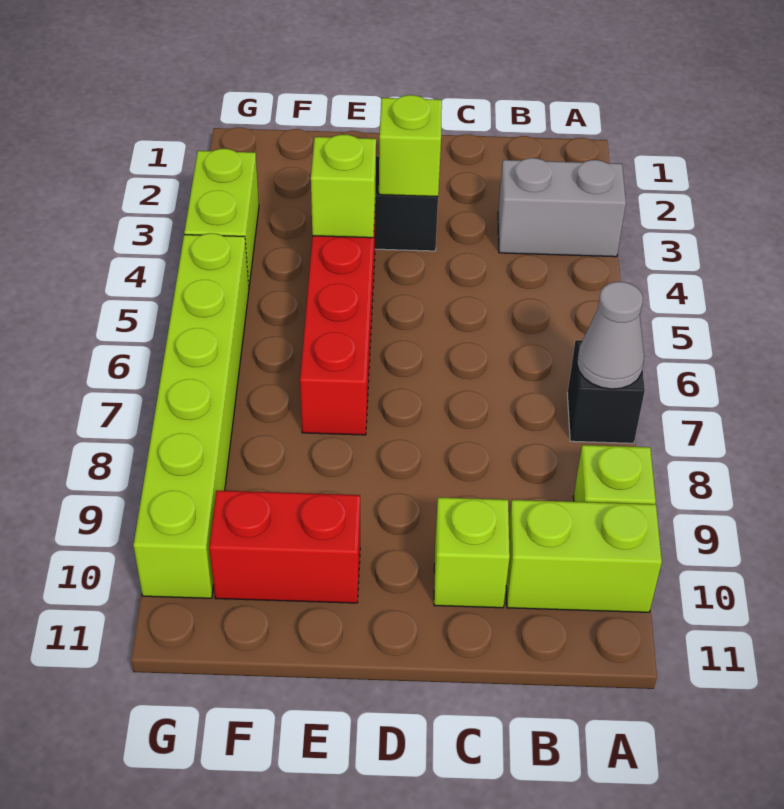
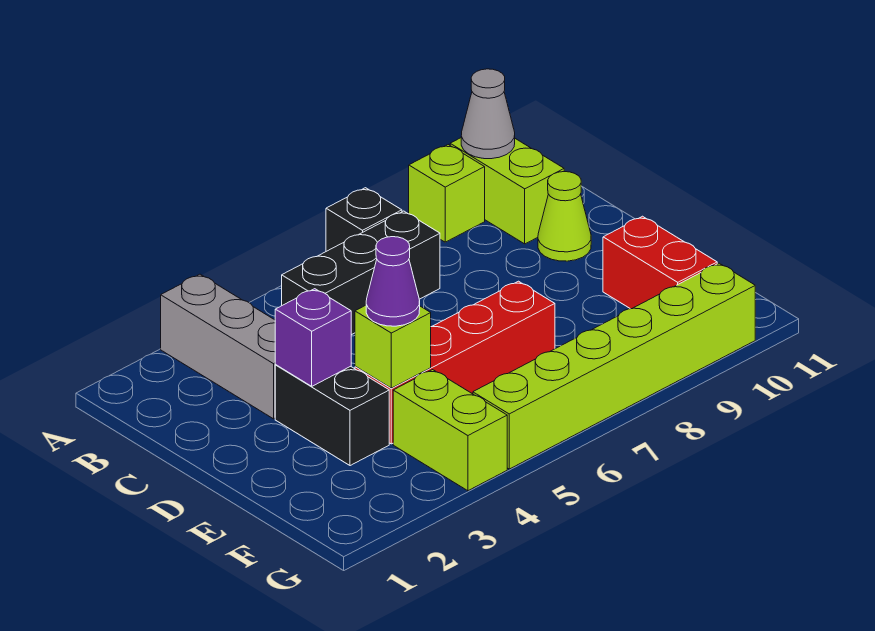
grey 1x2 brick [498,158,626,257] -> grey 1x3 brick [161,274,276,419]
grey 1x1 cone [577,282,644,389] -> grey 1x1 cone moved to [461,69,515,159]
none -> black 1x3 brick [282,211,440,335]
lime 1x1 brick [434,498,510,608] -> lime 1x1 cone [538,172,591,261]
lime 1x1 brick [379,95,442,197] -> purple 1x1 brick [275,289,351,386]
none -> purple 1x1 cone [366,237,420,326]
lime 1x2 brick [184,149,259,285] -> lime 1x2 brick turned to [393,370,507,491]

